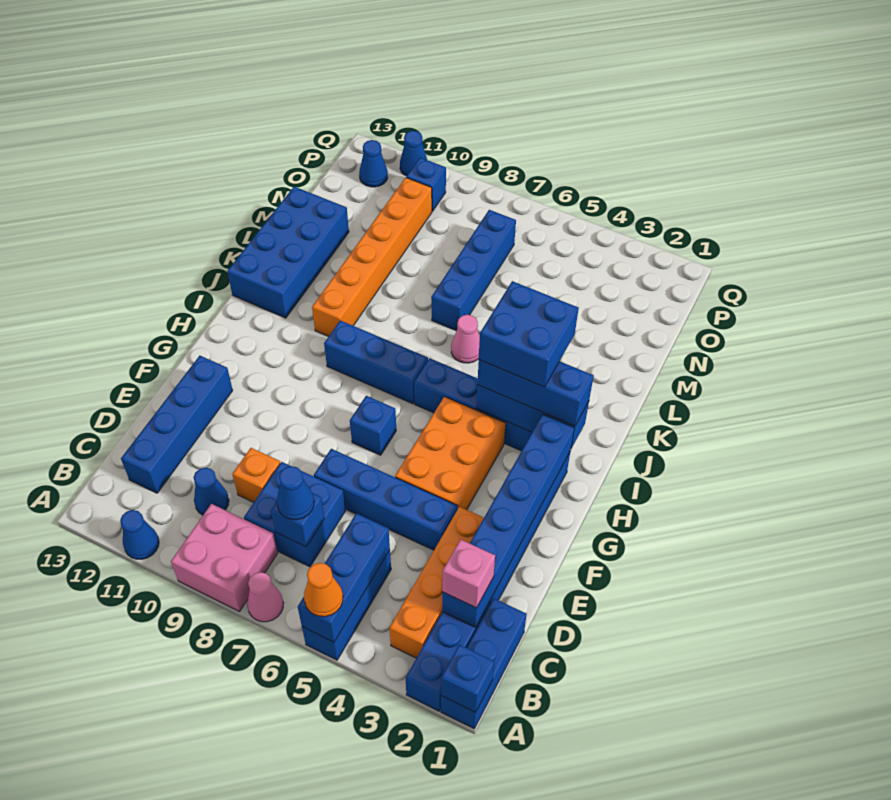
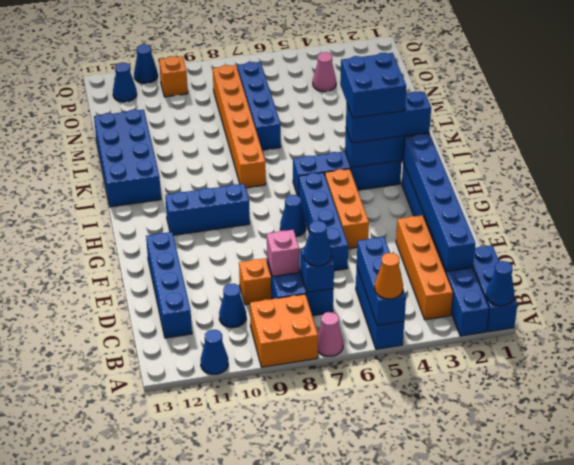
blue 1x1 brick [441,644,494,712] -> blue 1x1 cone [486,261,514,306]
pink 2x2 brick [171,504,278,611] -> orange 2x2 brick [250,294,318,367]
pink 1x1 brick [442,540,495,608] -> pink 1x1 brick moved to [267,230,299,277]
blue 1x4 brick [314,449,458,550] -> blue 1x4 brick turned to [299,173,348,271]
orange 2x3 brick [395,397,506,510] -> orange 1x3 brick [325,169,369,249]
blue 1x1 brick [350,396,396,455] -> blue 1x1 cone [280,195,306,237]
blue 1x3 brick [324,320,428,404] -> blue 1x3 brick moved to [165,184,250,235]
orange 1x6 brick [312,178,432,336] -> orange 1x6 brick moved to [213,65,266,188]
pink 1x1 cone [451,315,480,363] -> pink 1x1 cone moved to [313,52,336,92]
blue 1x1 brick [406,158,446,211] -> orange 1x1 brick [159,56,188,97]

